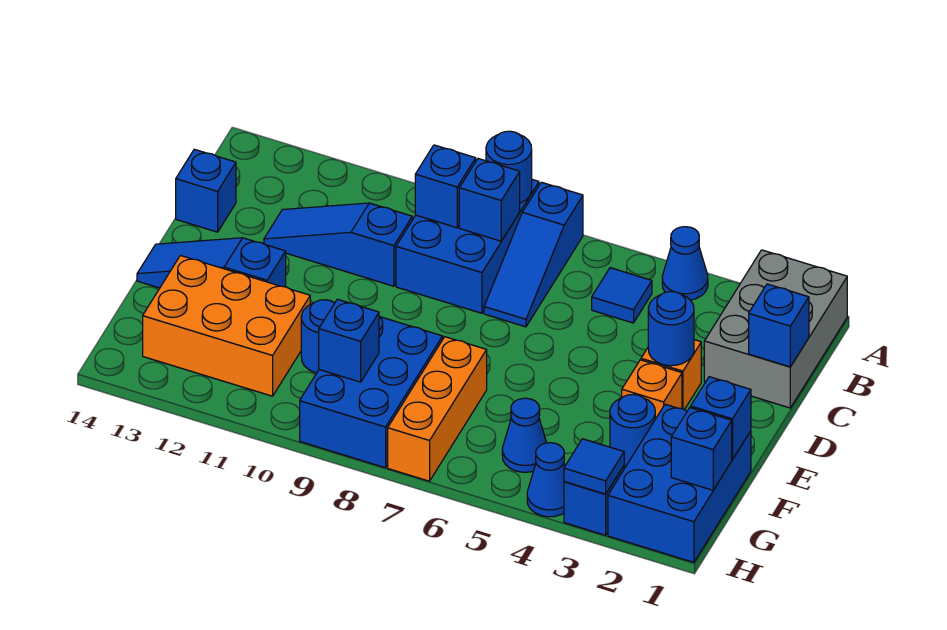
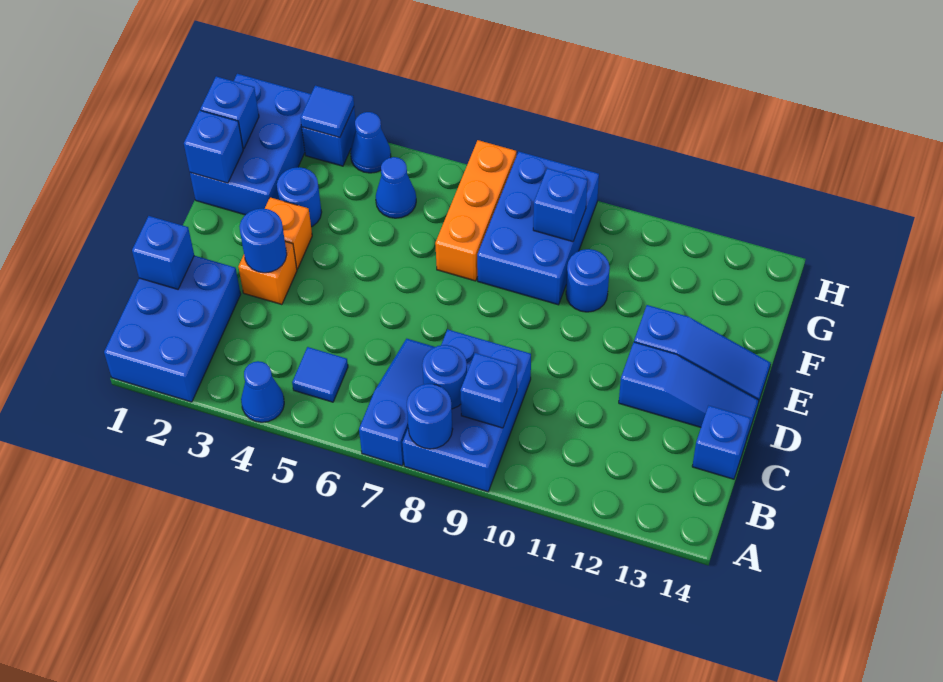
grey 2x3 brick [704,250,847,408] -> blue 2x3 brick [104,256,241,402]
blue 1x1 brick [459,159,520,241] -> blue 1x1 round brick [422,345,467,409]
blue 1x3 slope [264,203,412,286] -> blue 1x3 slope moved to [619,342,759,438]
orange 2x3 brick [143,256,310,396] -> none

